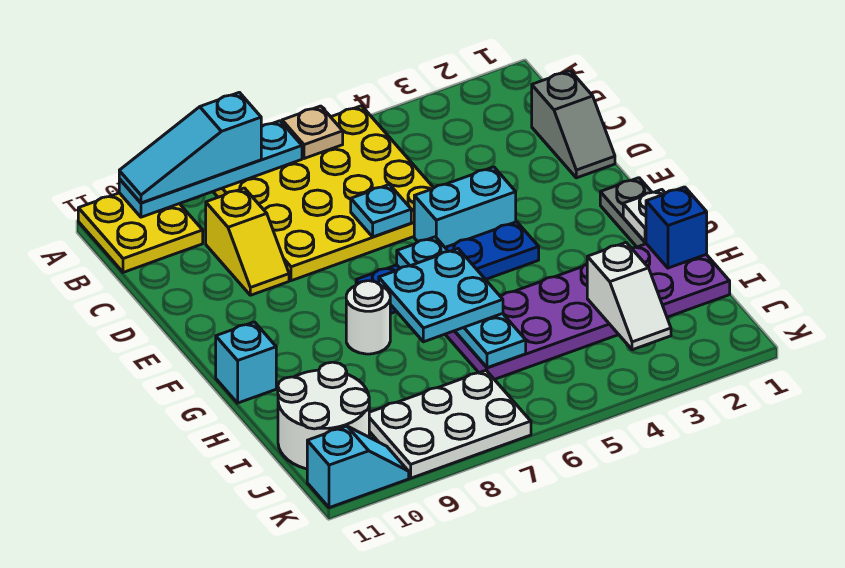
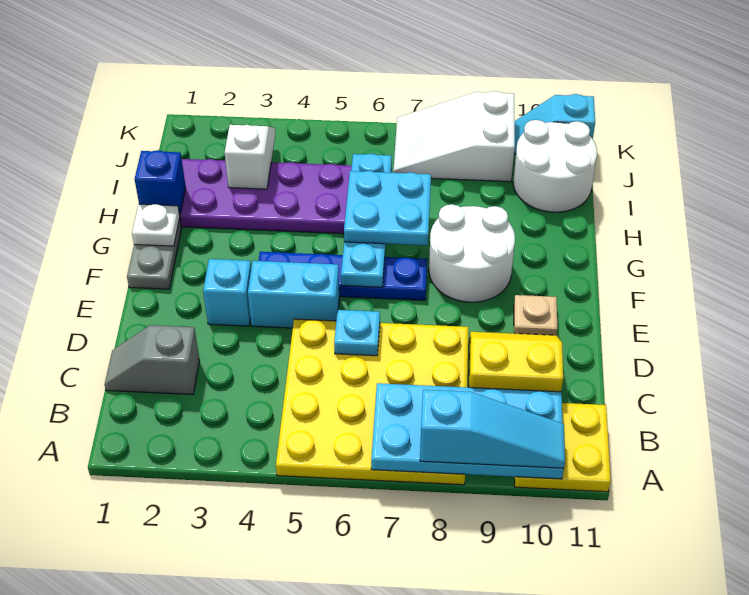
tan 1x1 plate [282,106,343,159] -> tan 1x1 plate moved to [514,295,558,335]
cyan 1x4 plate [119,121,302,217] -> cyan 2x4 plate [371,383,564,479]
grey 1x2 slope [532,71,615,178] -> grey 1x2 slope turned to [104,325,200,395]
yellow 1x2 slope [206,188,289,295] -> yellow 2x2 slope [469,332,563,392]
white 1x1 round brick [346,281,390,354] -> white 2x2 round brick [429,204,515,302]
cyan 1x1 brick [216,322,276,403] -> cyan 1x1 brick moved to [203,259,251,326]
white 2x3 plate [369,370,531,478] -> white 2x3 slope [393,91,515,182]

